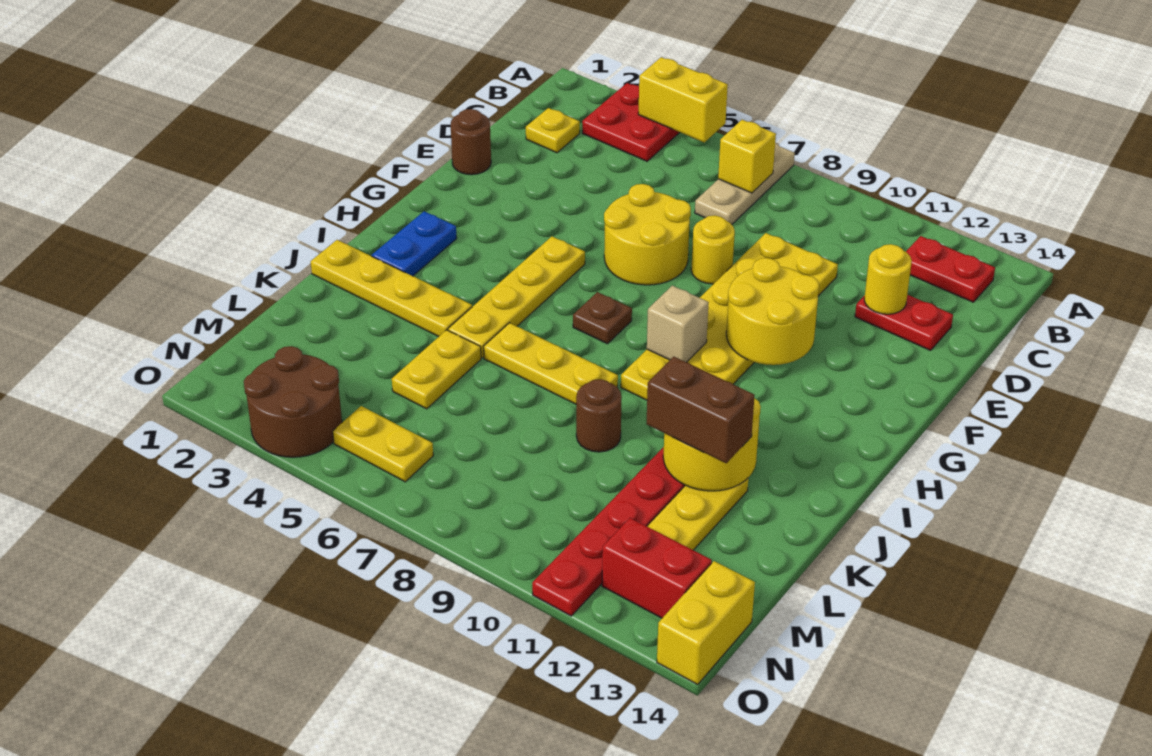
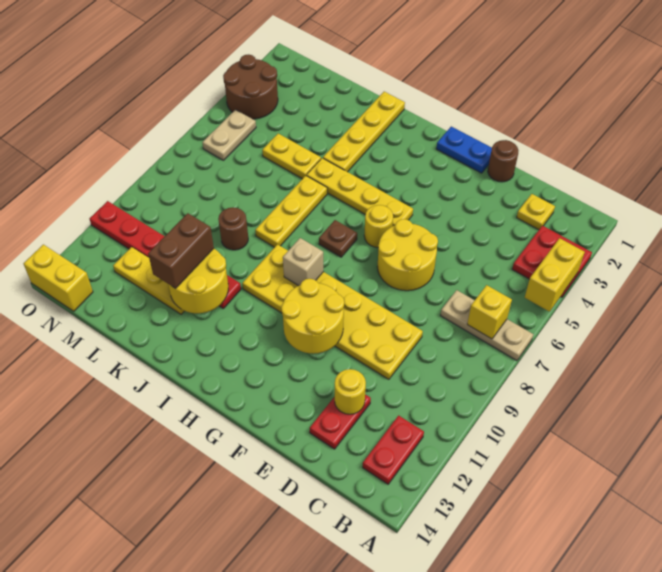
yellow 1x1 round brick [691,215,735,284] -> yellow 1x1 round brick moved to [364,205,393,247]
blue 1x2 plate [372,211,457,276] -> blue 1x2 plate moved to [436,127,492,173]
yellow 1x2 plate [333,406,433,482] -> tan 1x2 plate [202,110,256,160]
red 1x2 brick [602,518,712,618] -> none

